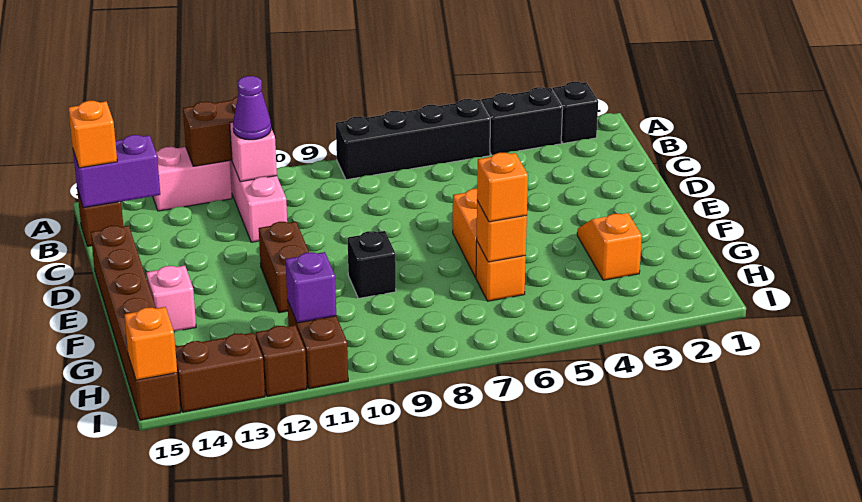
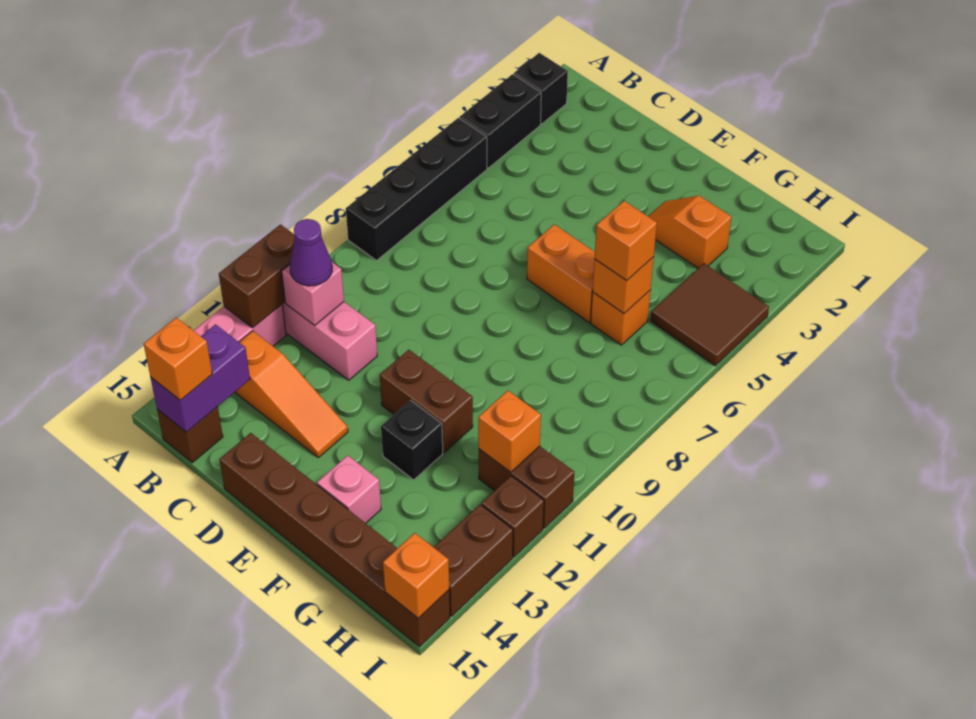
none -> orange 1x3 slope [235,331,348,458]
black 1x1 brick [348,231,396,298] -> black 1x1 brick moved to [381,400,443,480]
none -> brown 2x2 tile [651,264,769,366]
purple 1x1 brick [286,252,336,323] -> orange 1x1 brick [478,391,541,472]

